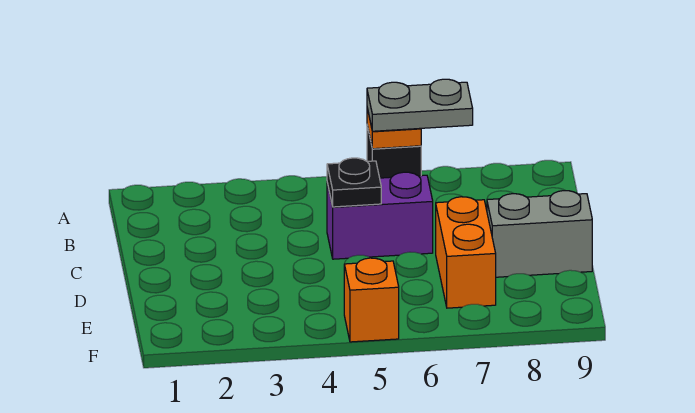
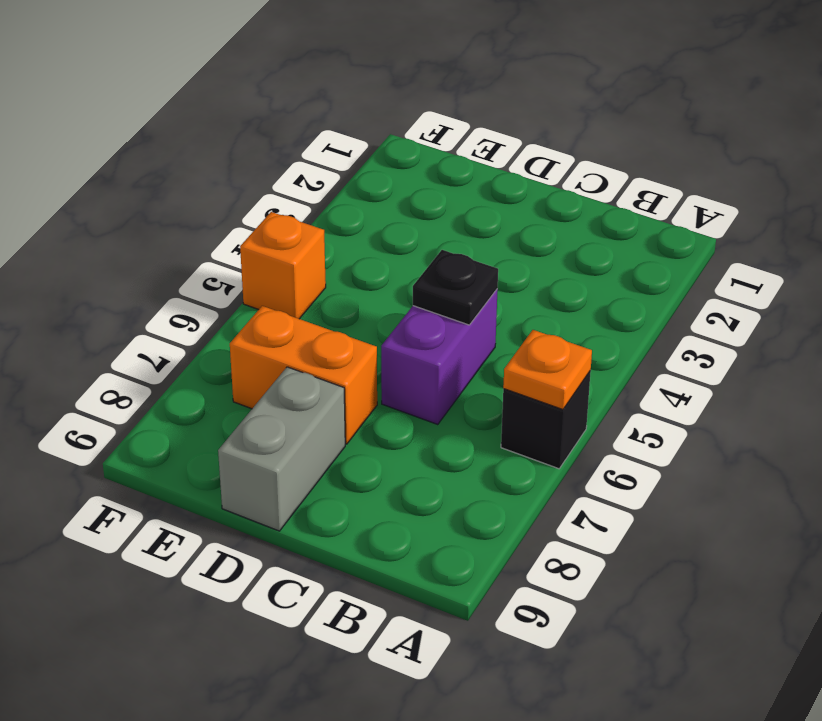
grey 1x2 plate [367,79,473,131] -> none

